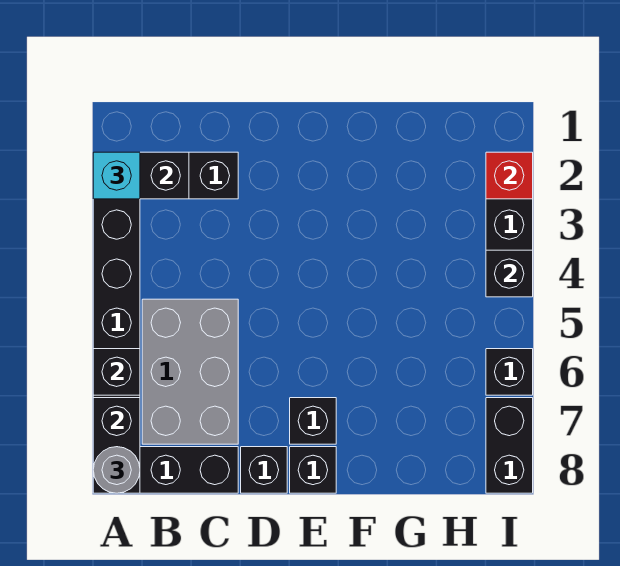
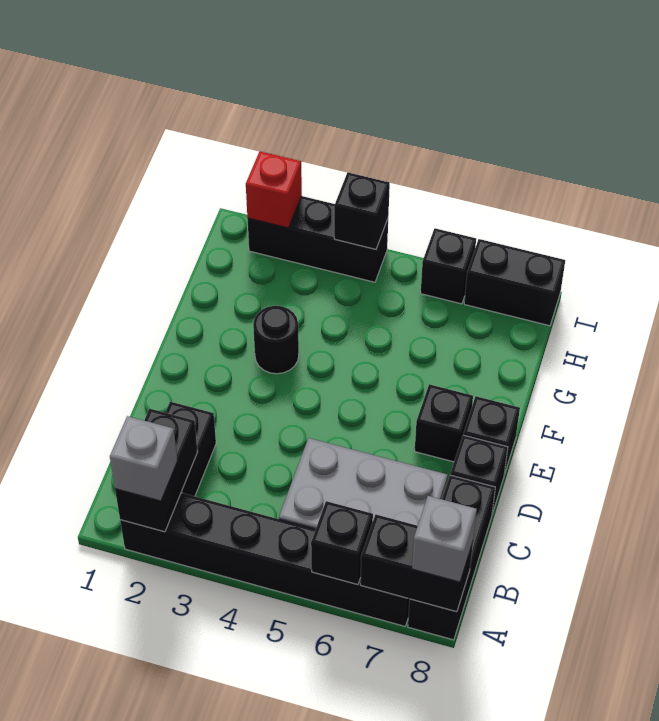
cyan 1x1 brick [93,152,140,199] -> grey 1x1 brick [110,416,177,501]
grey 1x1 round brick [93,447,140,493] -> grey 1x1 brick [412,496,477,582]
none -> black 1x1 round brick [253,306,299,374]

